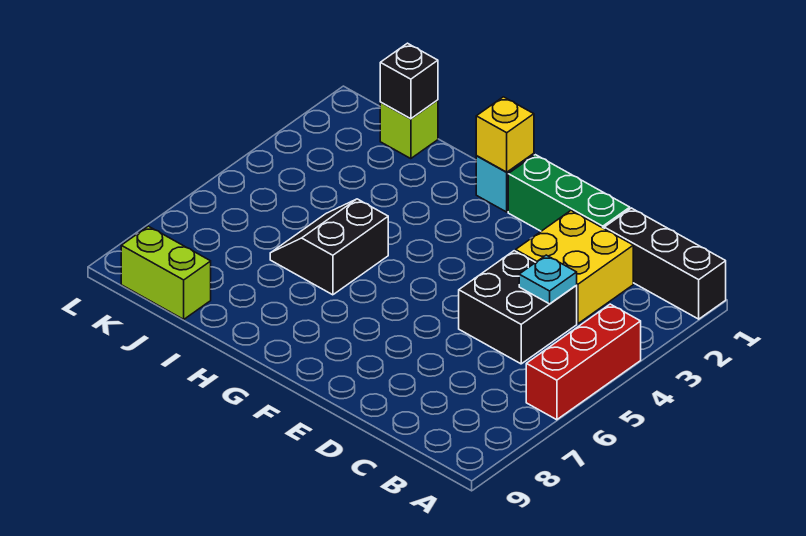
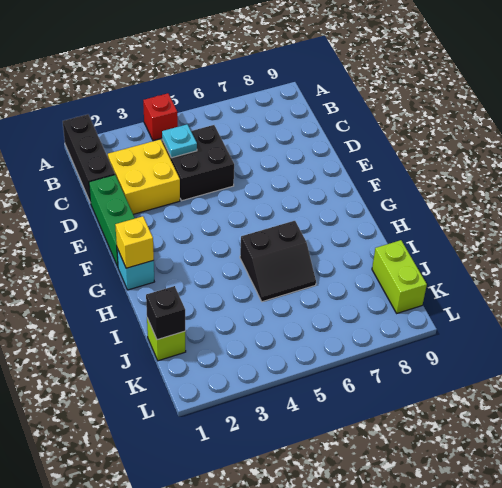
red 1x3 brick [526,304,641,420] -> red 1x1 brick [143,93,178,141]

